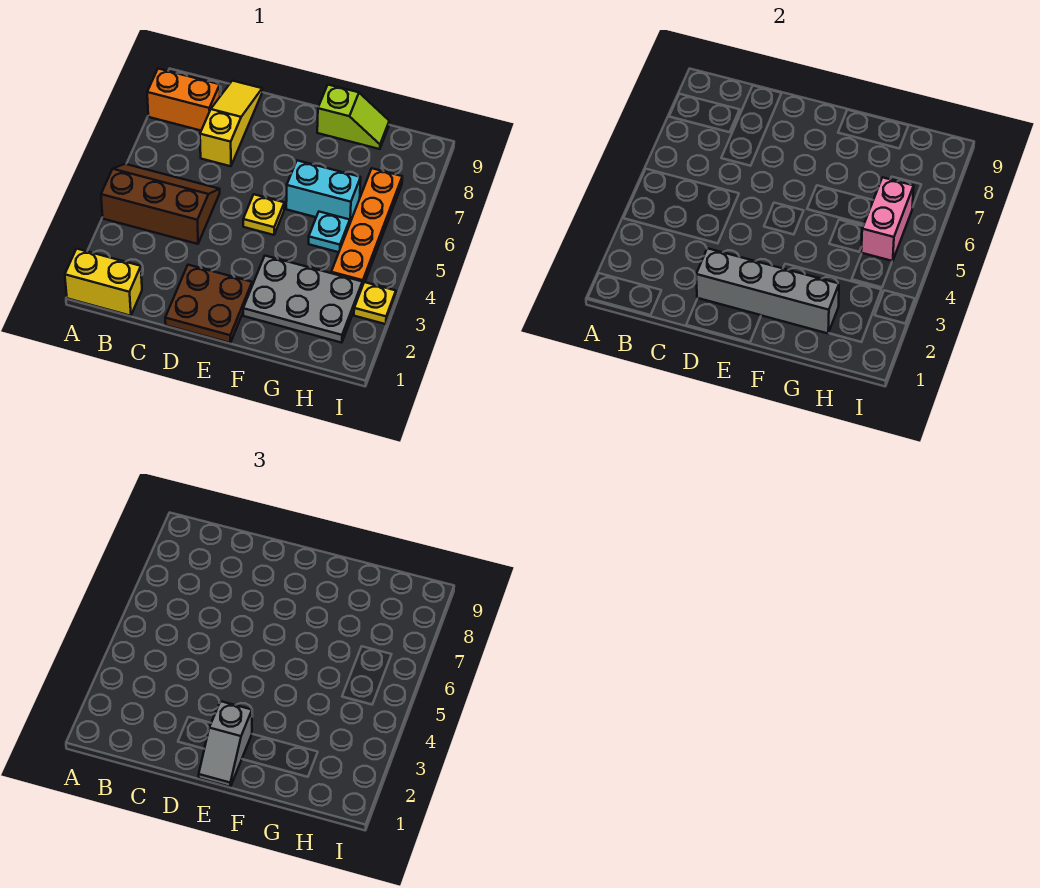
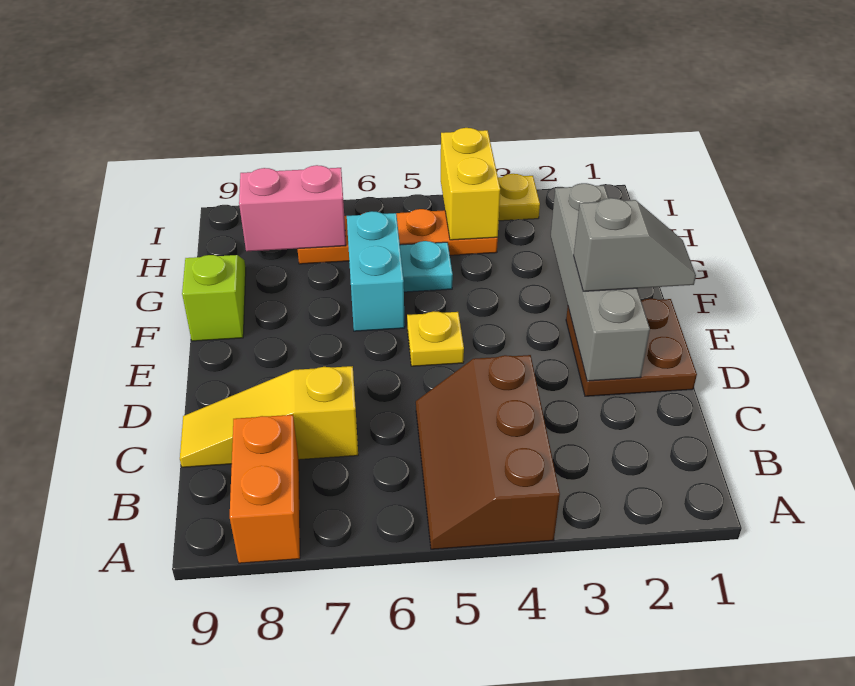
yellow 1x2 brick [65,249,142,316] -> yellow 1x2 brick moved to [441,128,500,240]
grey 2x3 plate [243,256,362,343] -> none
pink 1x2 brick [861,177,914,261] -> pink 1x2 brick moved to [239,165,346,251]

